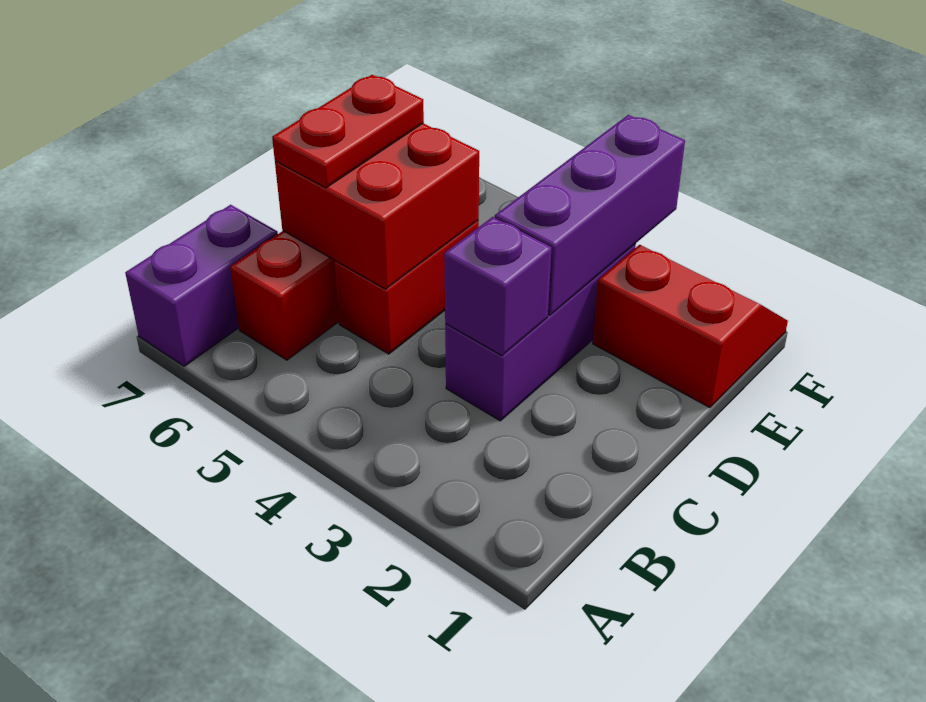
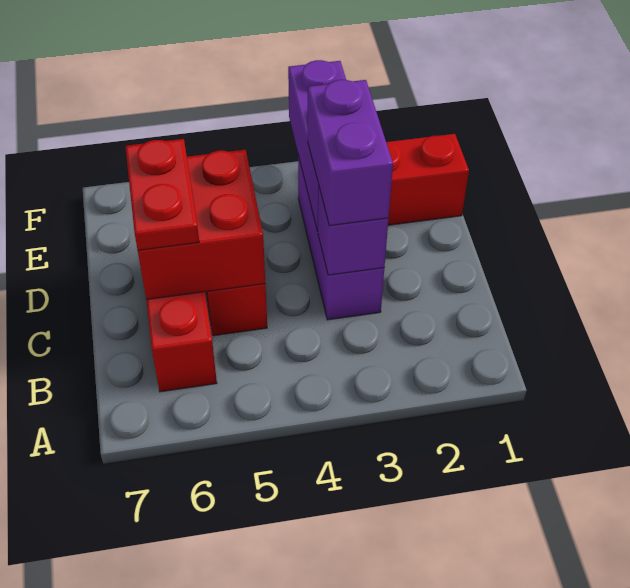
purple 1x2 brick [125,205,278,366] -> purple 1x2 brick moved to [308,80,393,226]

